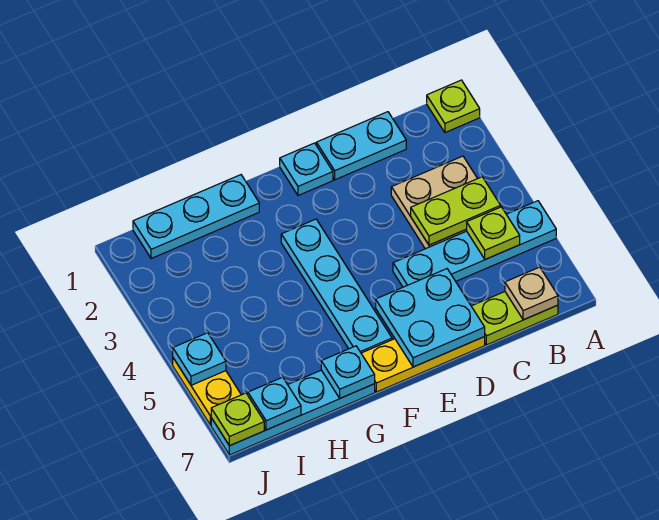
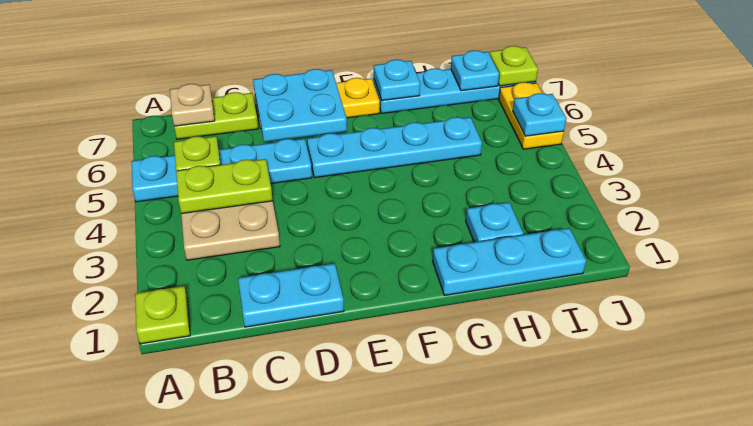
cyan 1x1 plate [280,143,333,196] -> cyan 1x1 plate moved to [466,202,523,242]
cyan 1x4 plate [281,219,392,353] -> cyan 1x4 plate turned to [307,117,482,178]

